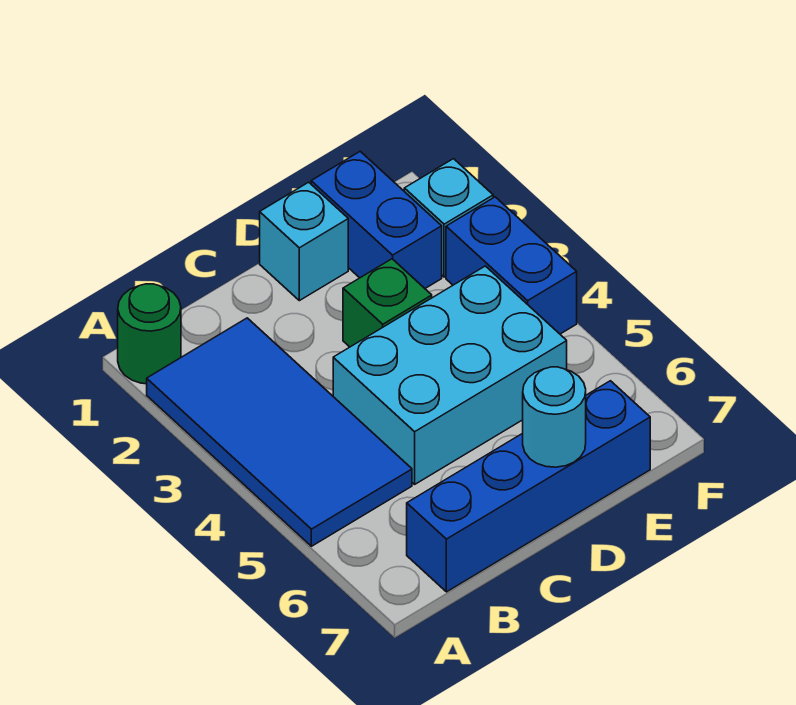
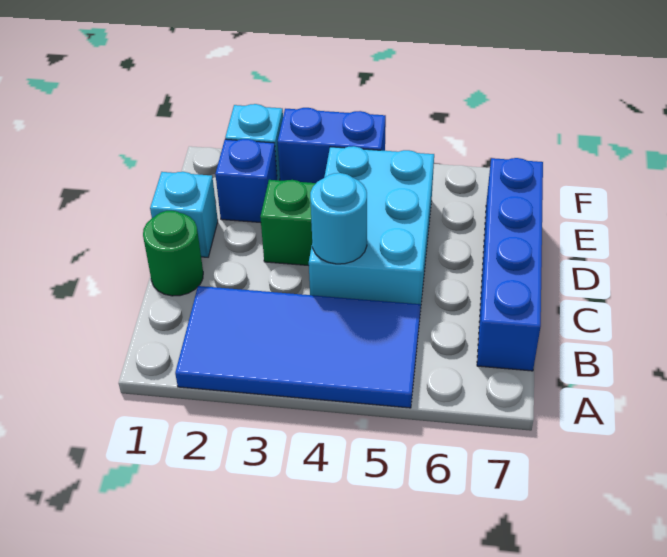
green 1x1 round brick [118,284,181,384] -> green 1x1 round brick moved to [143,211,203,296]
cyan 1x1 round brick [523,367,586,467] -> cyan 1x1 round brick moved to [310,173,367,264]
blue 1x2 brick [311,151,442,288] -> blue 1x1 brick [215,139,277,223]

